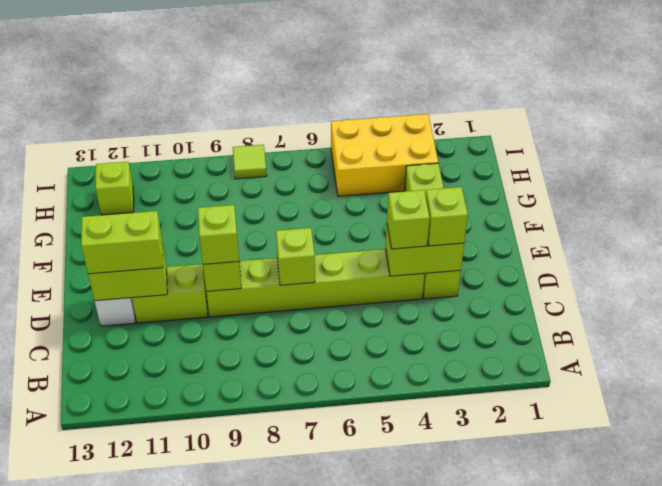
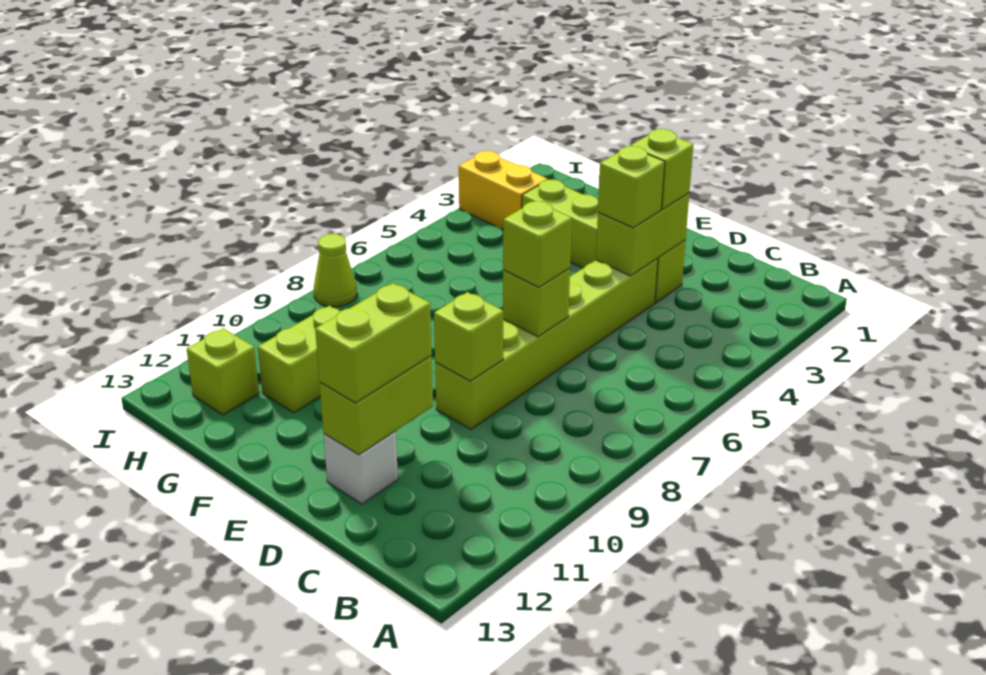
lime 1x1 brick [198,205,239,264] -> lime 1x1 brick moved to [503,201,572,287]
lime 1x2 brick [132,264,208,323] -> lime 1x2 brick moved to [258,306,340,413]
yellow 2x3 brick [331,114,438,196] -> yellow 1x2 brick [459,151,548,230]
lime 1x1 tile [233,145,267,179] -> lime 1x1 cone [314,234,357,307]

